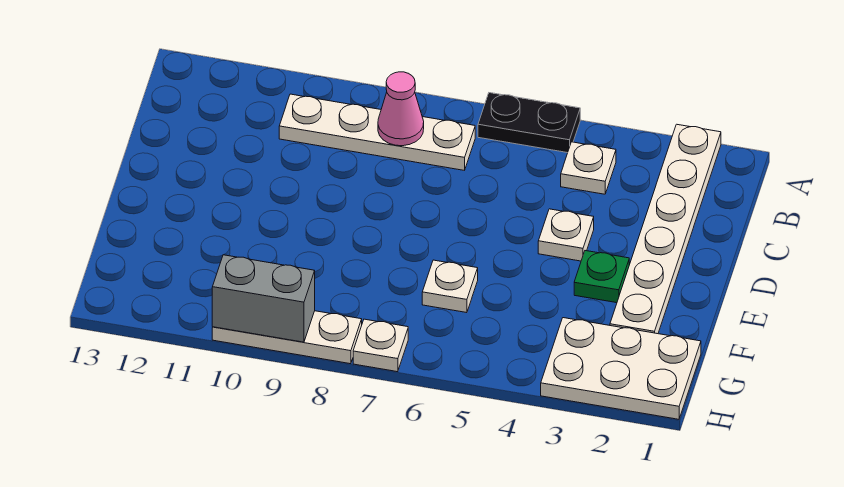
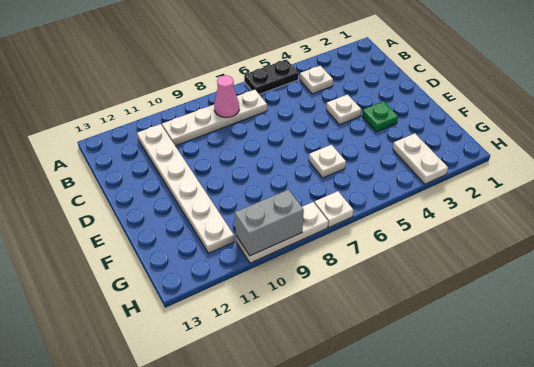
white 1x6 plate [610,124,721,334] -> white 1x6 plate moved to [137,124,234,253]
white 2x3 plate [541,318,701,419] -> white 1x2 plate [393,133,448,184]

